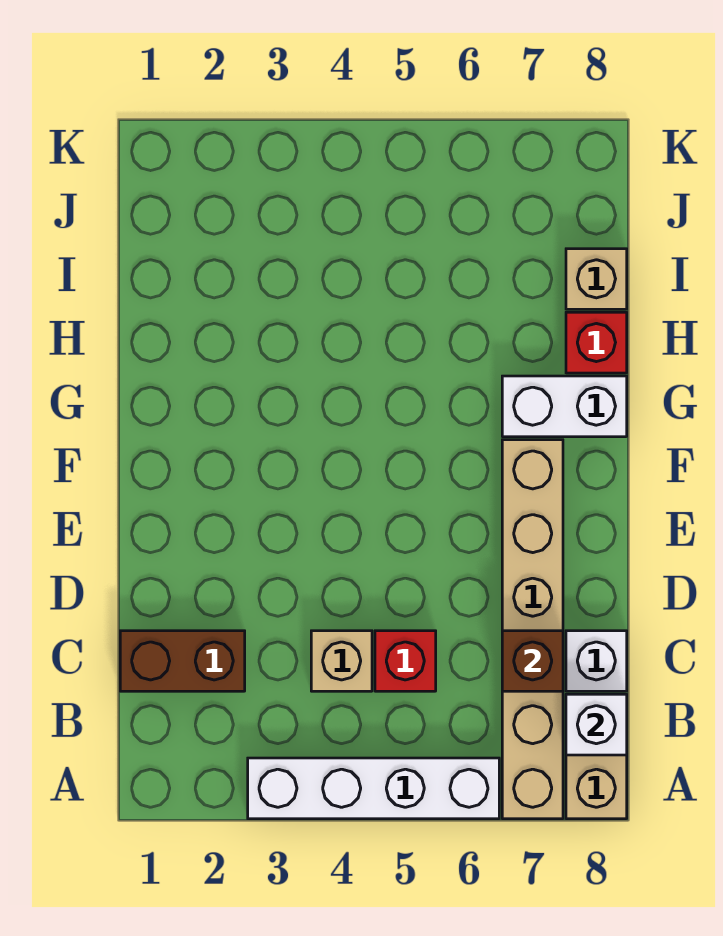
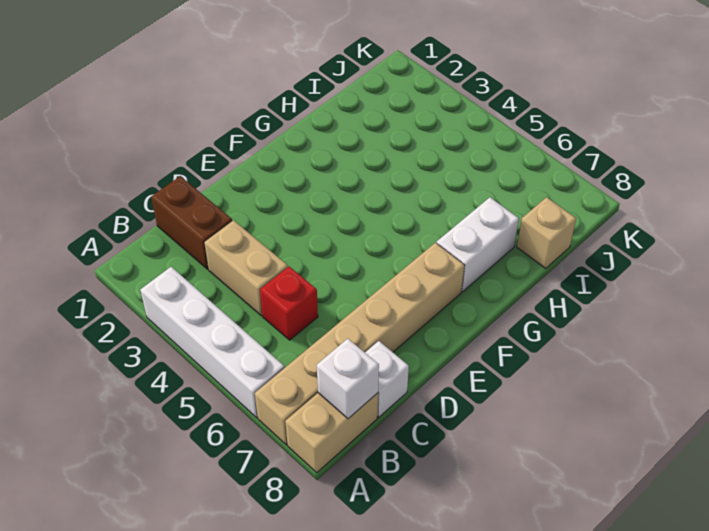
tan 1x1 brick [311,631,372,691] -> tan 1x2 brick [204,220,288,316]
brown 1x1 brick [502,631,563,691] -> none
white 1x2 brick [502,376,627,437] -> white 1x2 brick turned to [437,197,519,292]
red 1x1 brick [566,312,627,373] -> none

